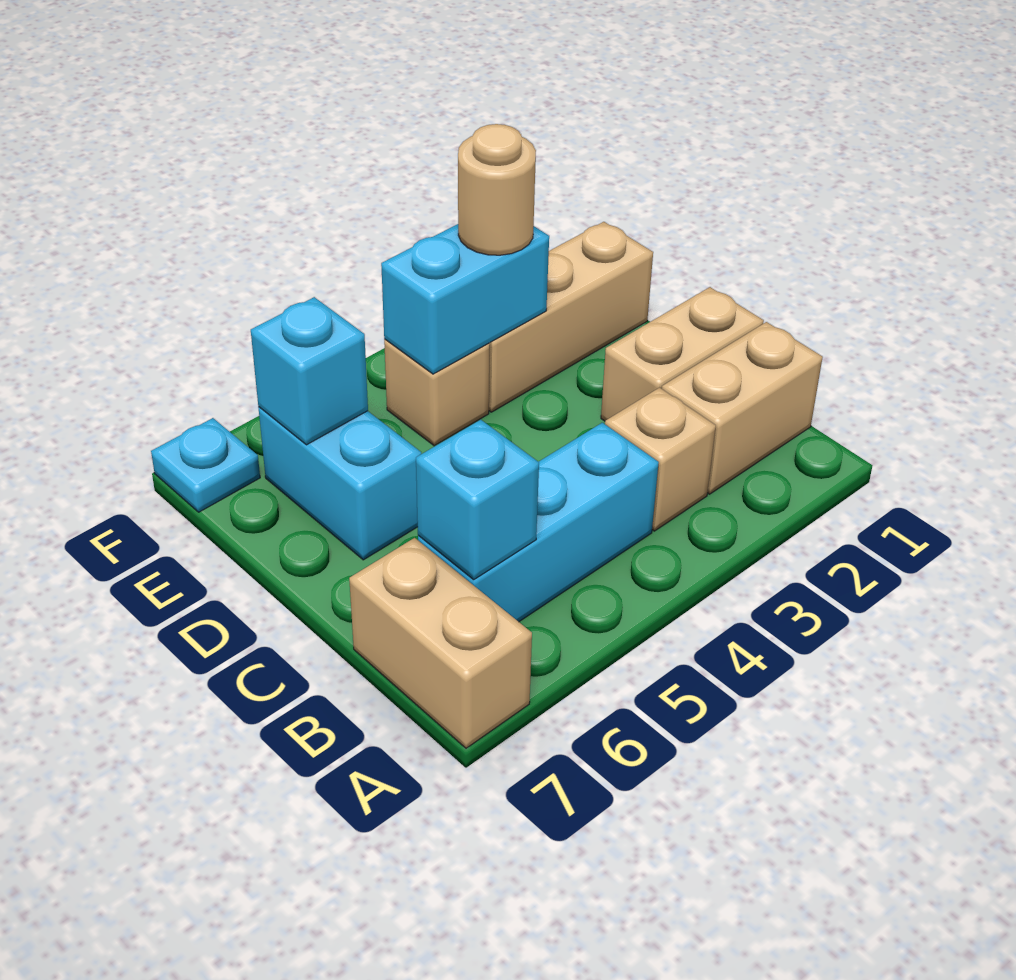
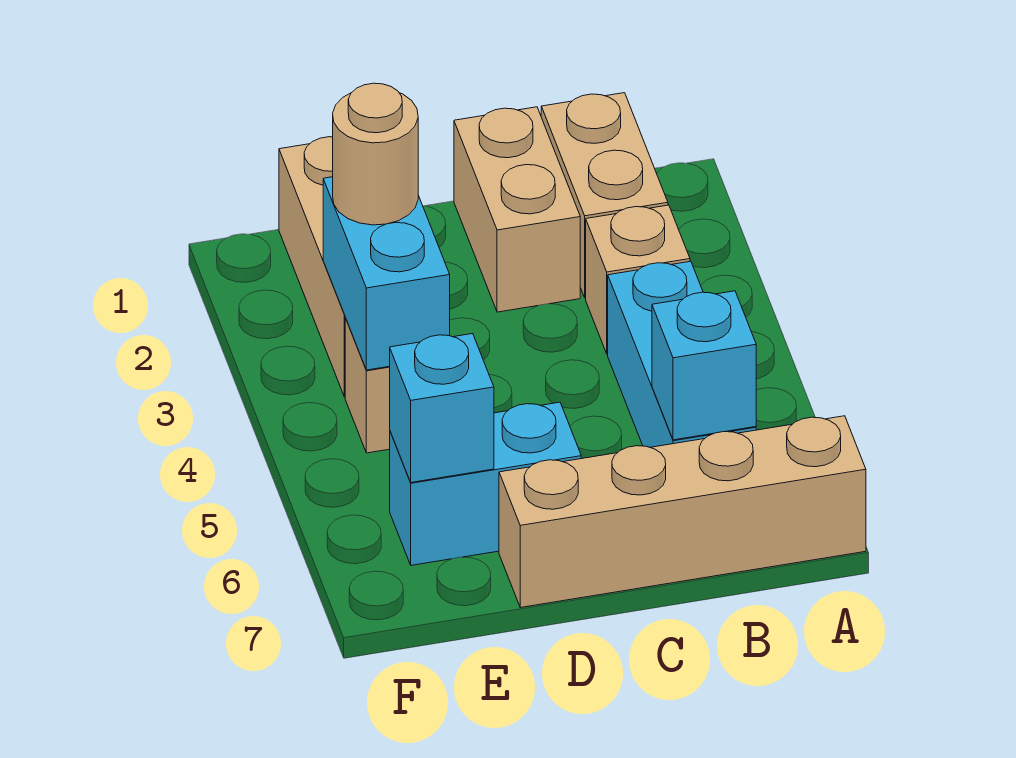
tan 1x2 brick [349,538,532,748] -> tan 1x4 brick [499,416,866,608]
cyan 1x1 plate [151,418,260,512] -> none

